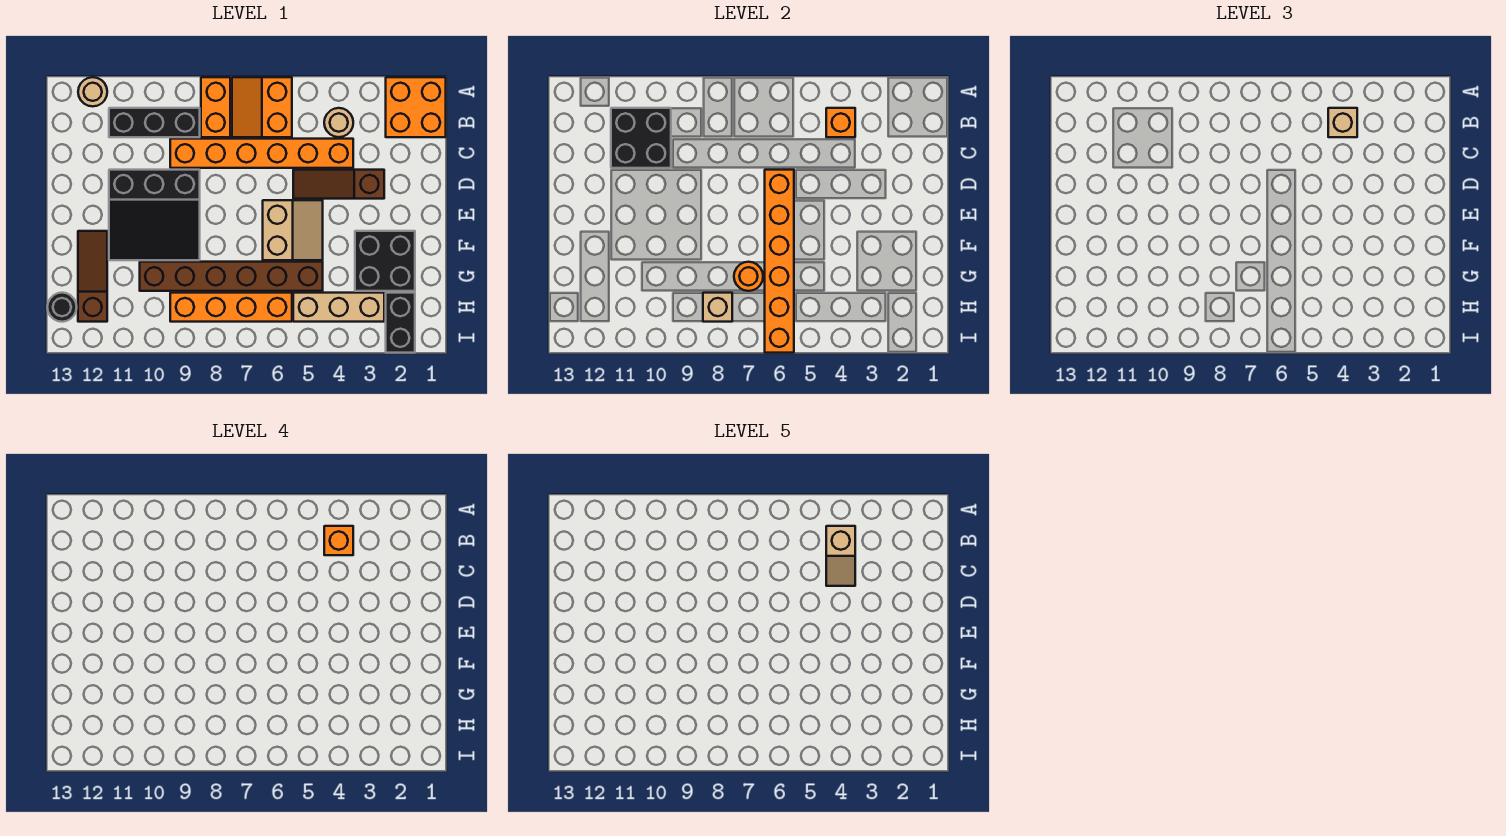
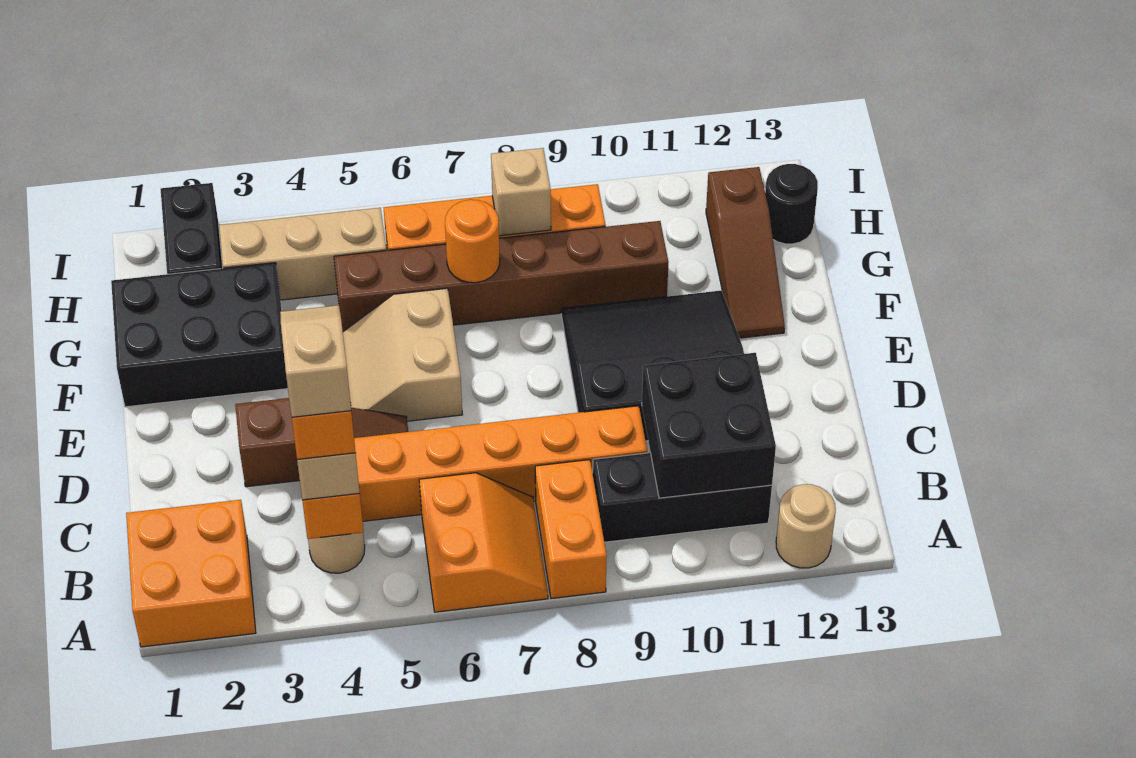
orange 1x6 brick [765,170,794,353] -> none
black 2x2 brick [355,231,415,291] -> black 2x3 brick [111,263,288,407]

